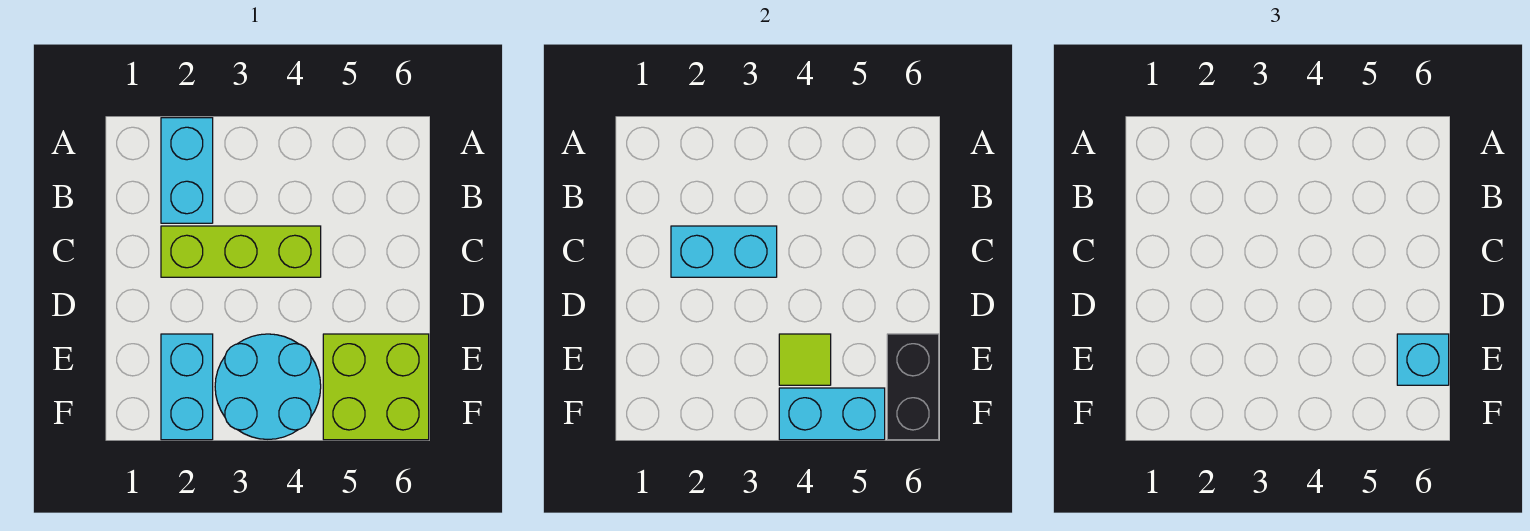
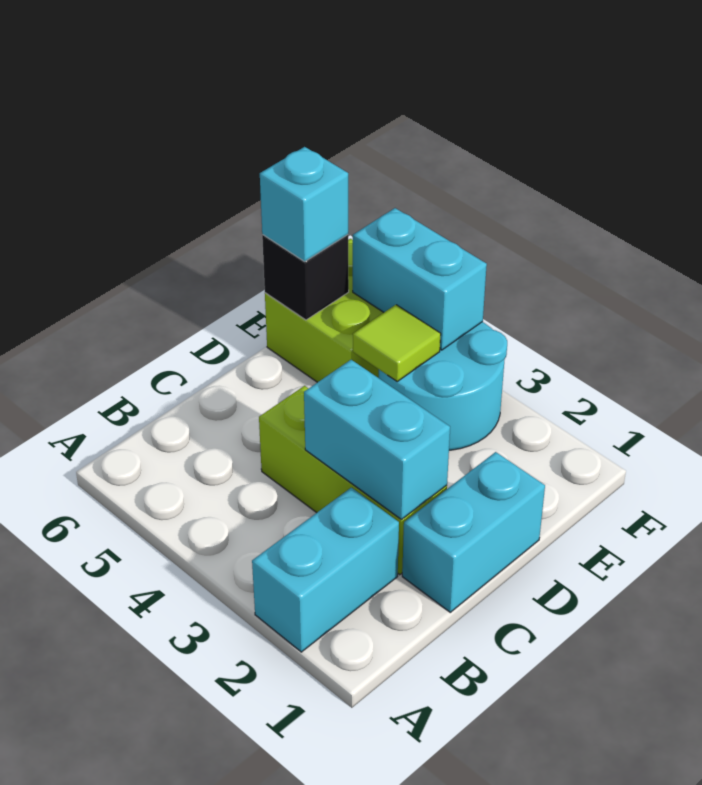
cyan 1x2 brick [161,334,213,440] -> cyan 1x2 brick moved to [402,452,545,612]
black 1x2 brick [887,334,939,440] -> black 1x1 brick [262,235,349,320]

